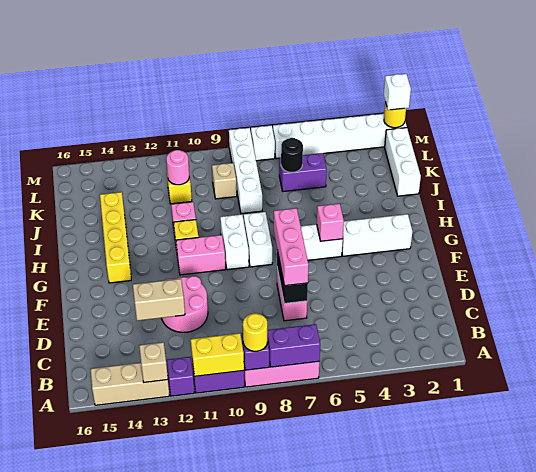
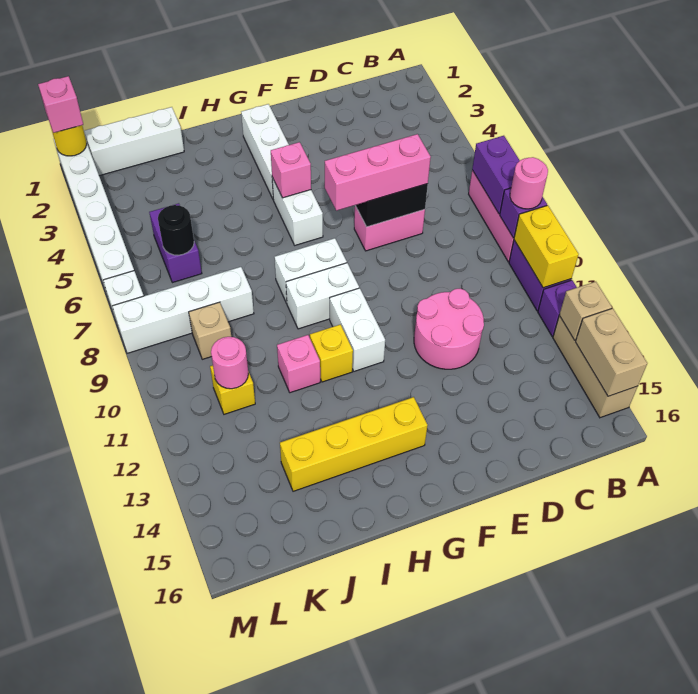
yellow 1x1 round brick [243,313,267,351] -> pink 1x1 round brick [510,157,548,209]
tan 1x2 brick [133,279,185,321] -> tan 1x2 brick moved to [575,308,647,396]
pink 1x2 brick [176,235,226,275] -> white 1x2 brick [330,288,385,371]
white 1x1 brick [384,74,411,110] -> pink 1x1 brick [38,76,83,133]

